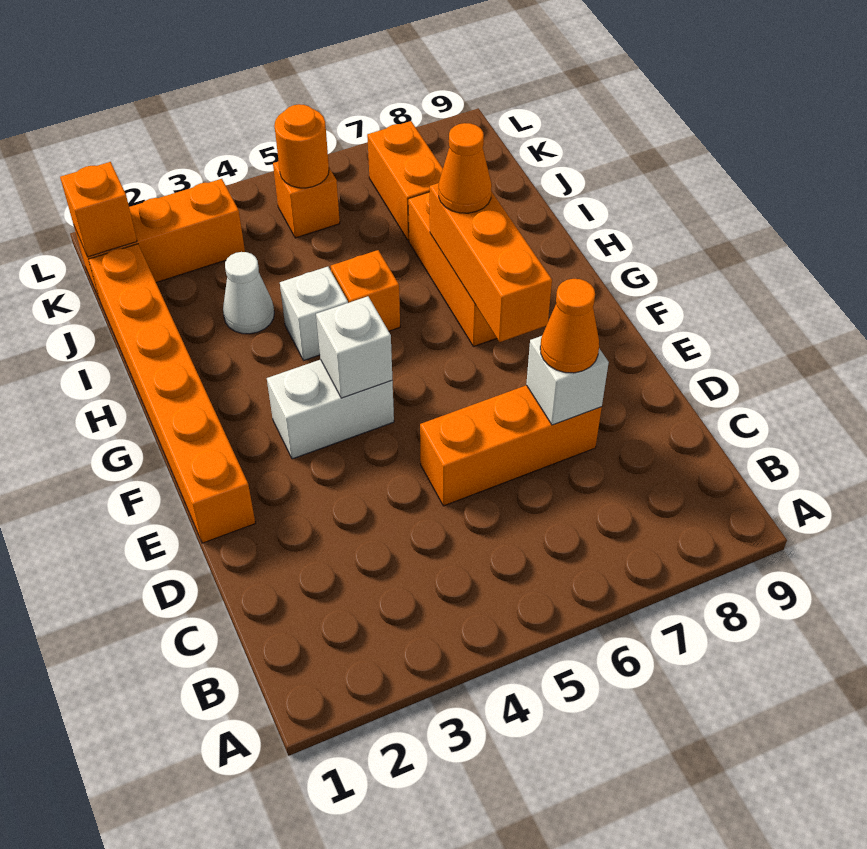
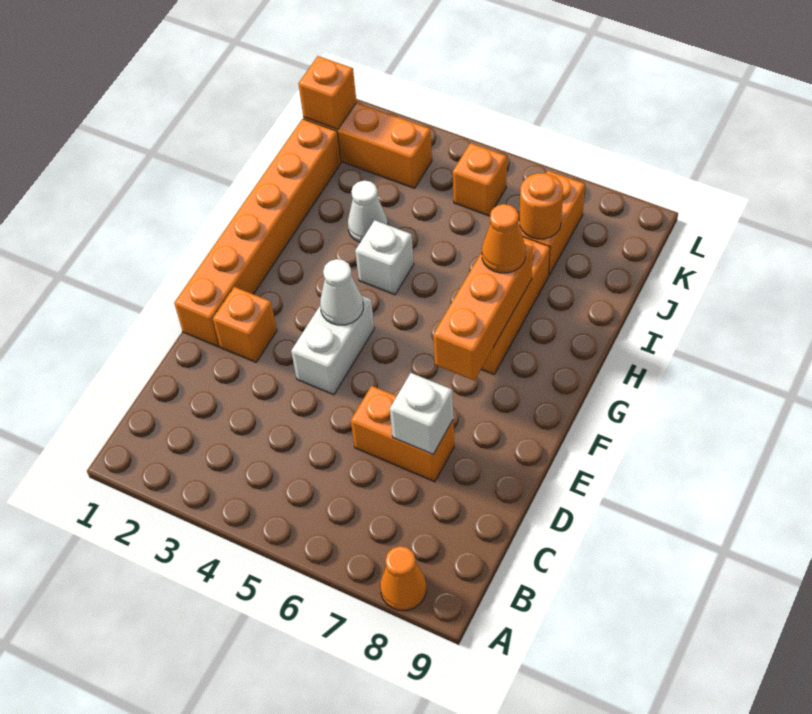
orange 1x3 brick [420,385,602,506] -> orange 1x2 brick [351,386,454,482]
orange 1x1 cone [540,279,599,373] -> orange 1x1 cone moved to [380,546,426,610]
white 1x2 brick [267,360,394,459] -> white 1x2 brick turned to [291,296,374,395]
white 1x1 brick [316,296,392,398] -> white 1x1 cone [320,259,363,325]
orange 1x1 brick [331,250,400,331] -> orange 1x1 brick moved to [213,287,277,362]
orange 1x1 round brick [274,104,329,188] -> orange 1x1 round brick moved to [519,173,563,239]

